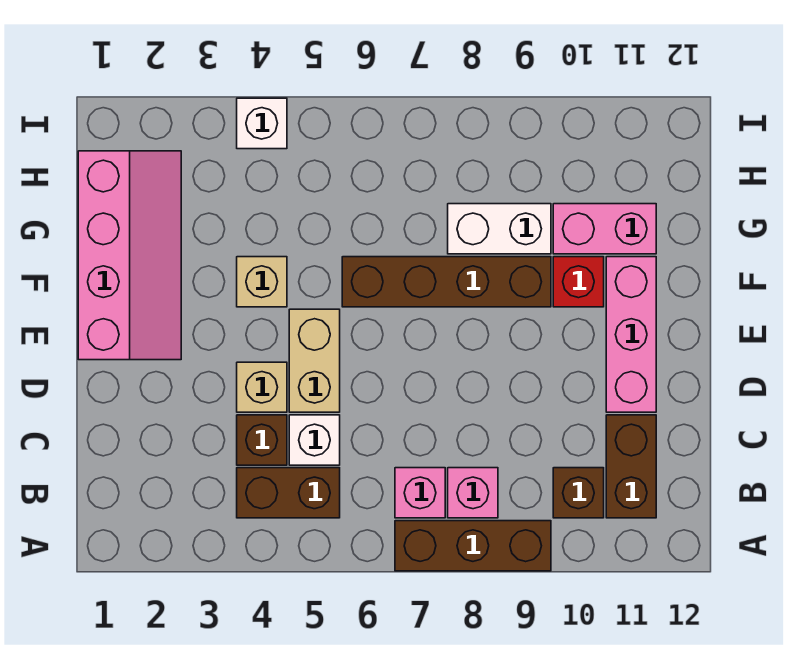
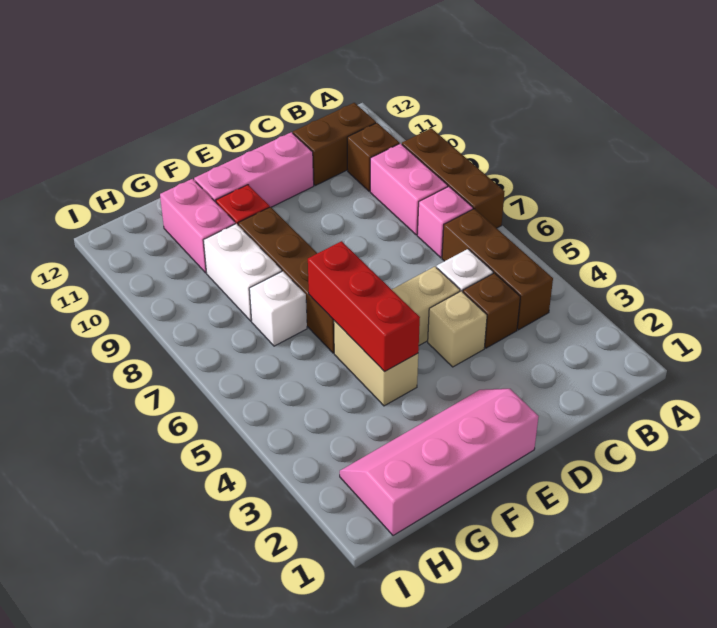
brown 1x2 brick [237,468,340,518] -> brown 1x3 brick [442,209,553,330]
pink 1x1 brick [448,468,498,518] -> pink 1x2 brick [370,143,448,235]
tan 1x1 brick [237,257,287,307] -> tan 1x2 brick [334,321,418,406]
none -> red 1x3 brick [308,241,420,372]
white 1x1 brick [237,98,287,149] -> white 1x1 brick moved to [249,271,307,346]

